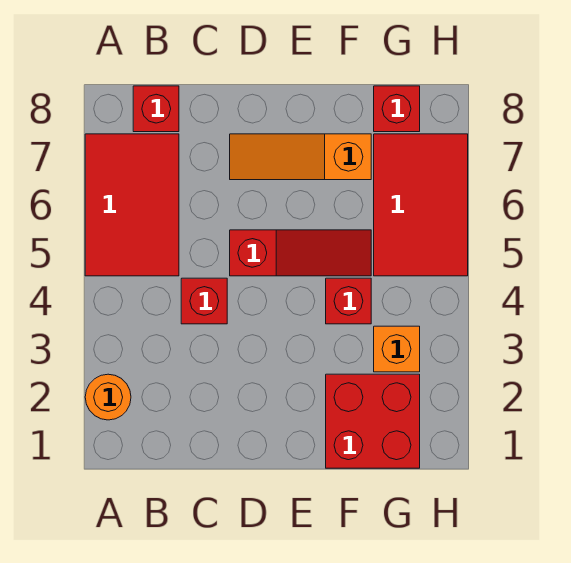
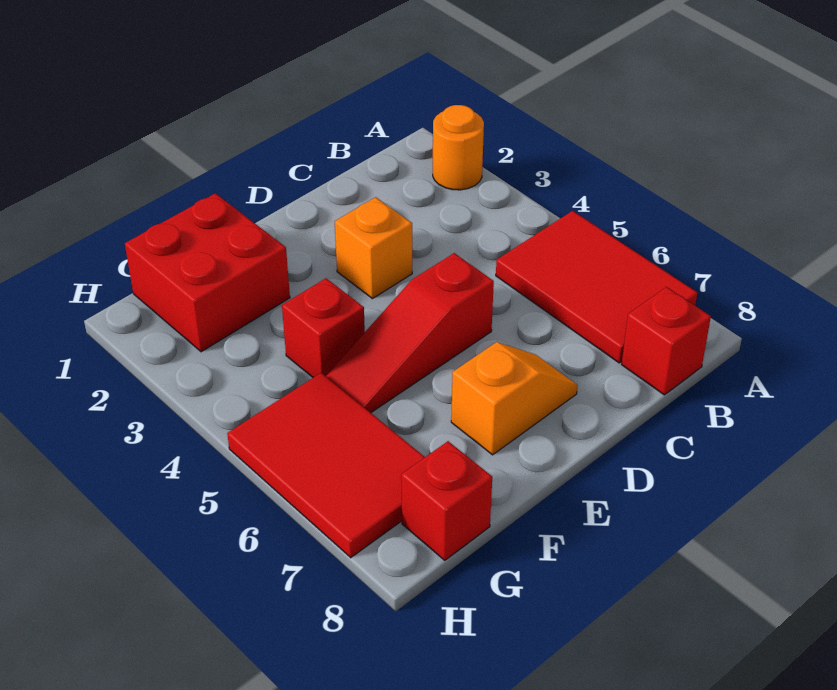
red 1x1 brick [181,278,227,324] -> none
orange 1x3 slope [230,134,371,180] -> orange 1x2 slope [451,342,578,455]
orange 1x1 brick [374,326,420,372] -> orange 1x1 brick moved to [335,197,412,299]

